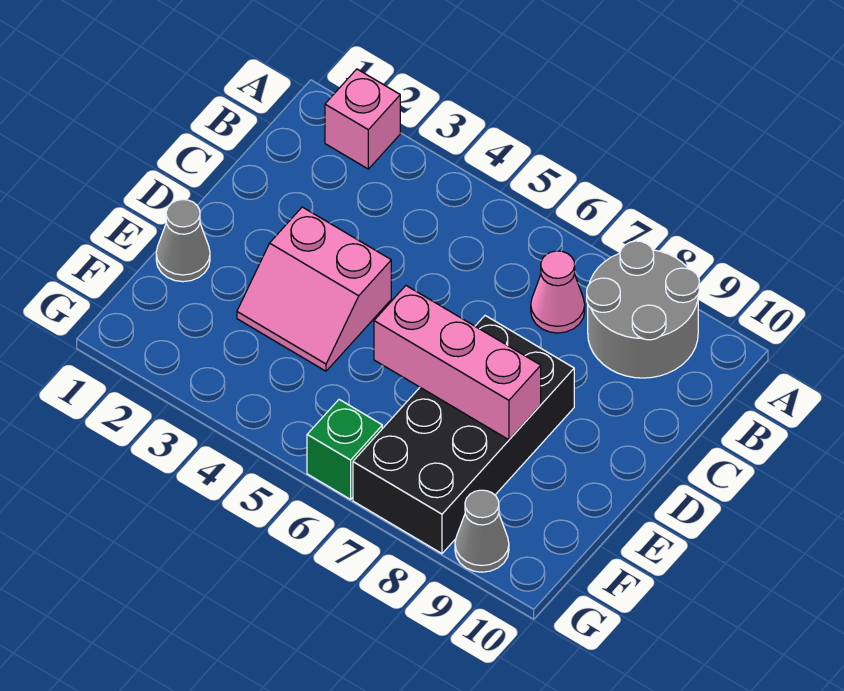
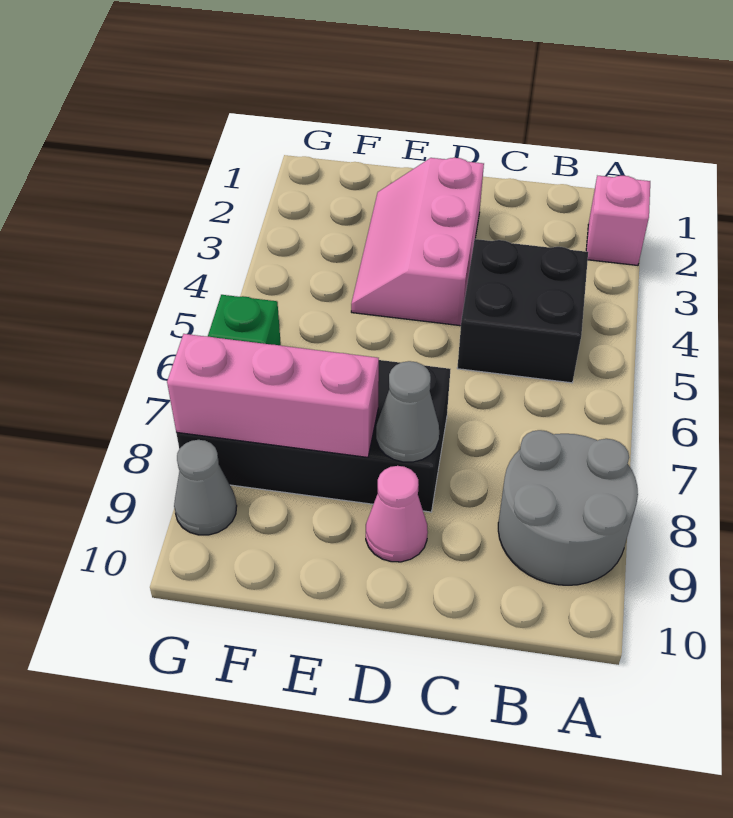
none -> black 2x2 brick [457,239,588,383]
pink 1x1 cone [531,251,585,333] -> pink 1x1 cone moved to [366,466,428,562]
pink 2x2 slope [237,207,391,371] -> pink 2x3 slope [351,158,484,326]
grey 1x1 cone [156,200,210,282] -> grey 1x1 cone moved to [376,361,439,462]
pink 1x3 brick [374,286,541,440] -> pink 1x3 brick turned to [167,334,379,457]

